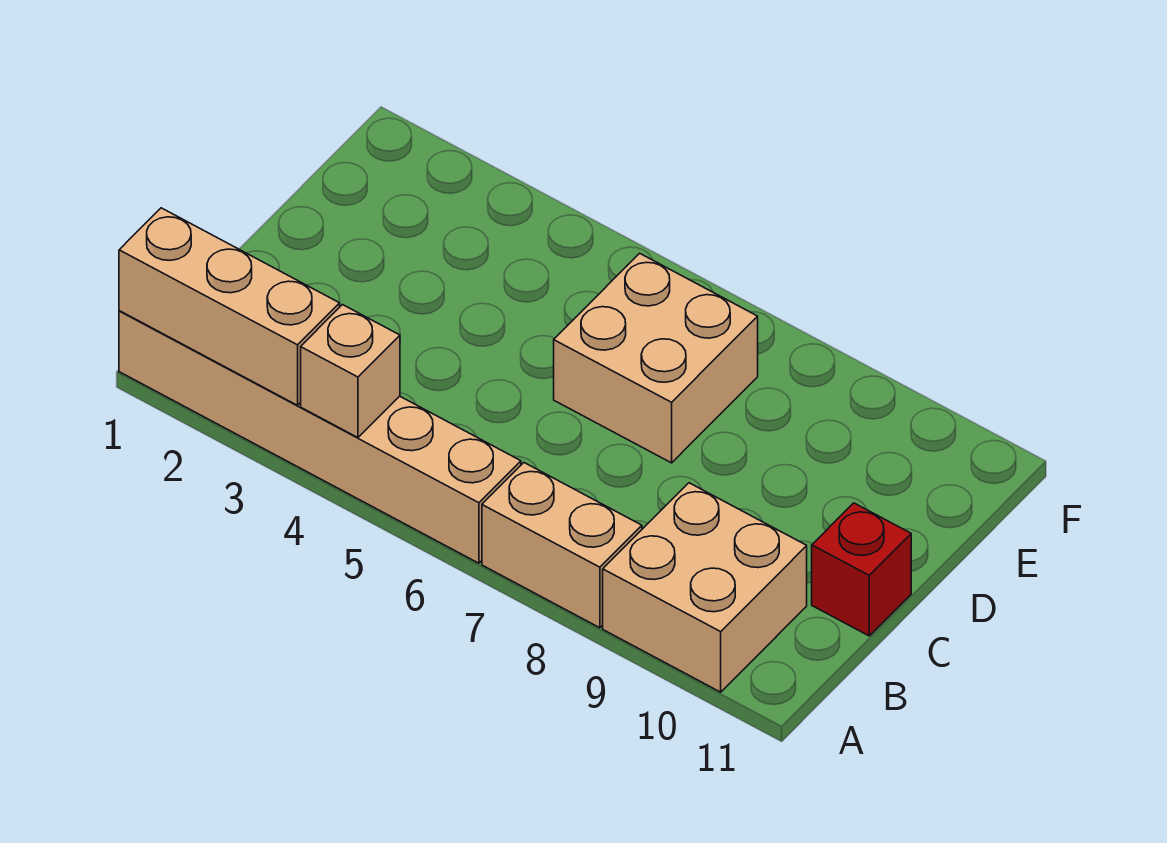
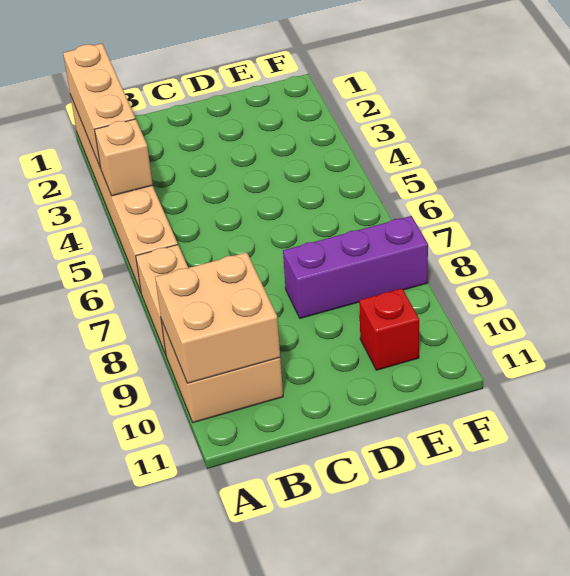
red 1x1 brick [812,503,911,636] -> red 1x1 brick moved to [359,288,419,370]
tan 2x2 brick [554,253,758,463] -> tan 2x2 brick moved to [155,252,280,383]
none -> purple 1x3 brick [283,216,428,318]

